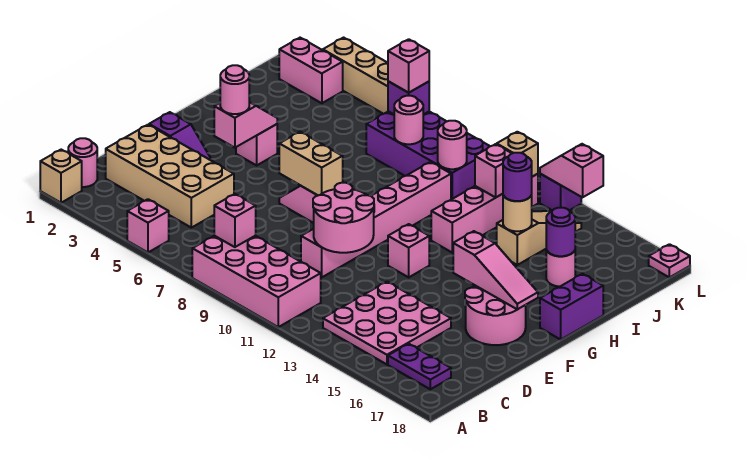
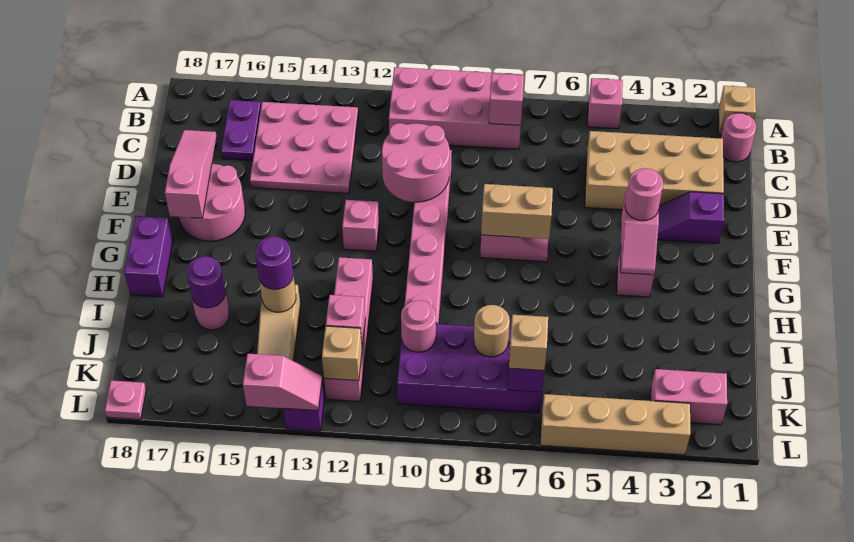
purple 1x2 plate [388,344,451,389] -> purple 1x2 plate turned to [221,100,261,161]
pink 1x3 slope [453,231,538,309] -> pink 1x3 slope turned to [165,130,216,218]
pink 1x1 round brick [394,96,423,144] -> tan 1x1 round brick [474,305,510,357]
pink 1x1 brick [388,39,429,93] -> tan 1x1 brick [509,315,548,370]

